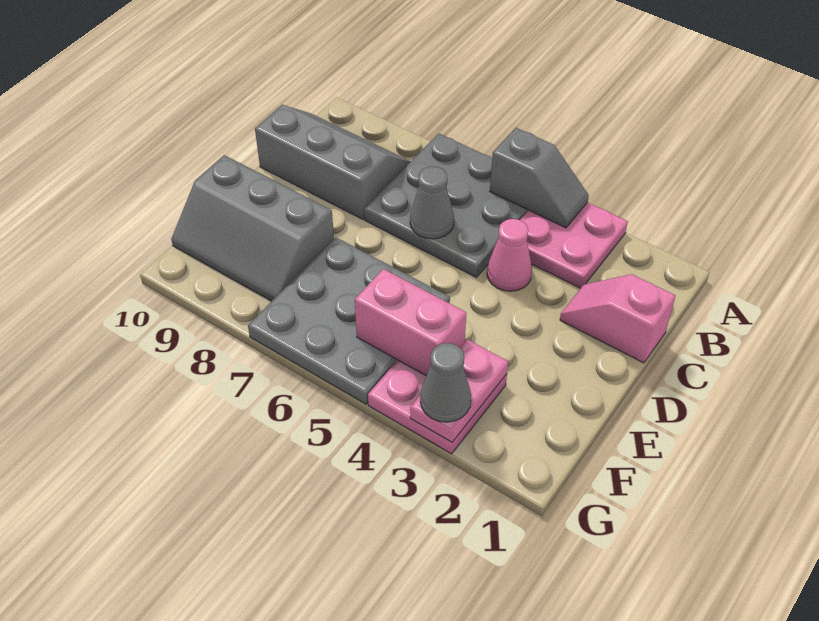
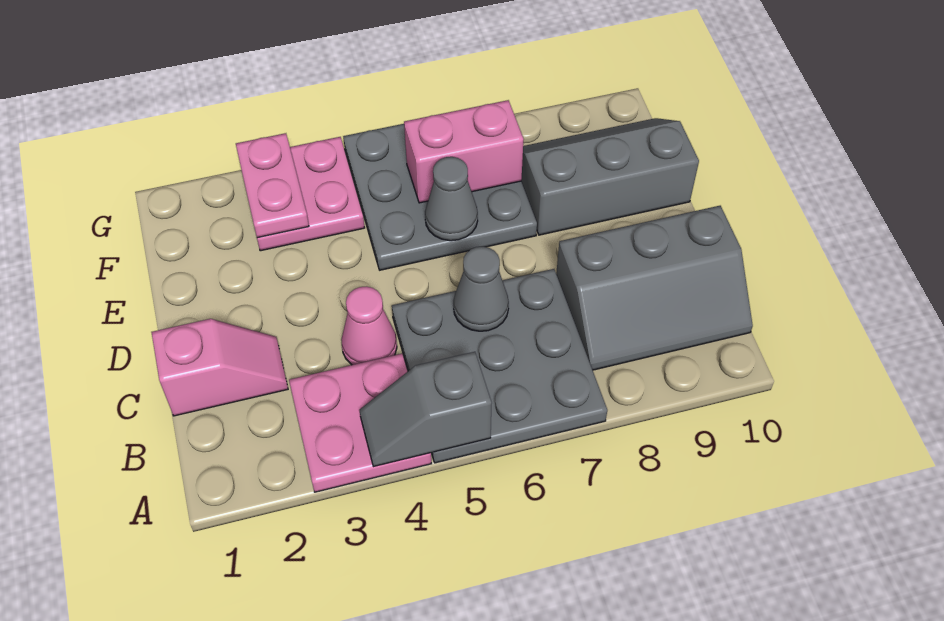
pink 1x2 brick [355,269,466,376] -> pink 1x2 brick moved to [404,100,524,203]
grey 1x1 cone [420,343,471,422] -> grey 1x1 cone moved to [425,157,478,241]

